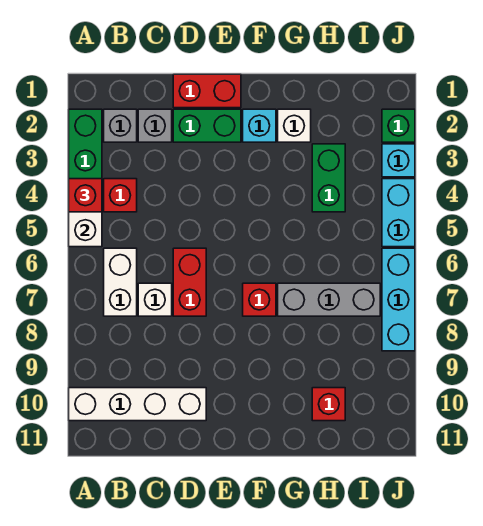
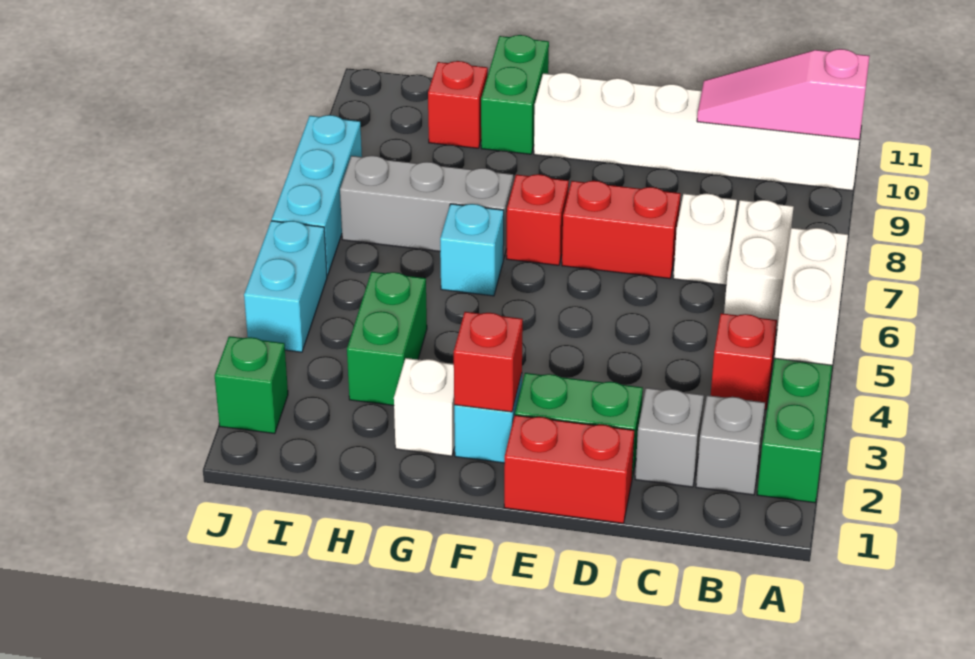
red 1x1 brick [69,179,102,212] -> red 1x1 brick moved to [454,312,523,412]
white 1x4 brick [69,388,206,421] -> white 1x6 brick [534,73,859,191]
none -> pink 1x3 slope [697,49,870,140]
red 1x2 brick [173,248,206,316] -> red 1x2 brick turned to [562,181,681,279]
none -> green 1x2 brick [481,35,549,154]
cyan 1x1 brick [382,144,415,177] -> cyan 1x1 brick moved to [440,204,504,296]

